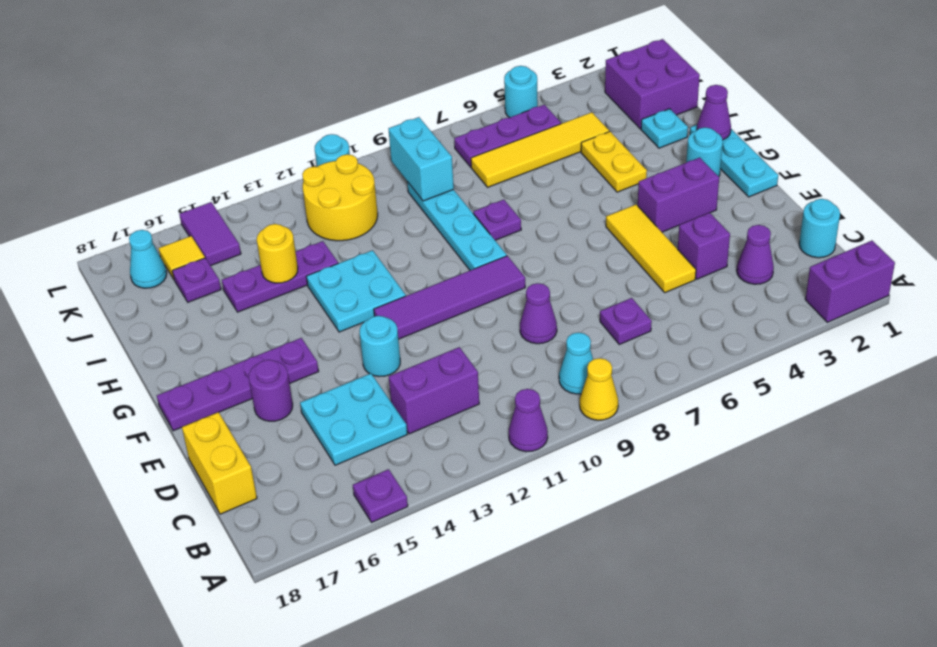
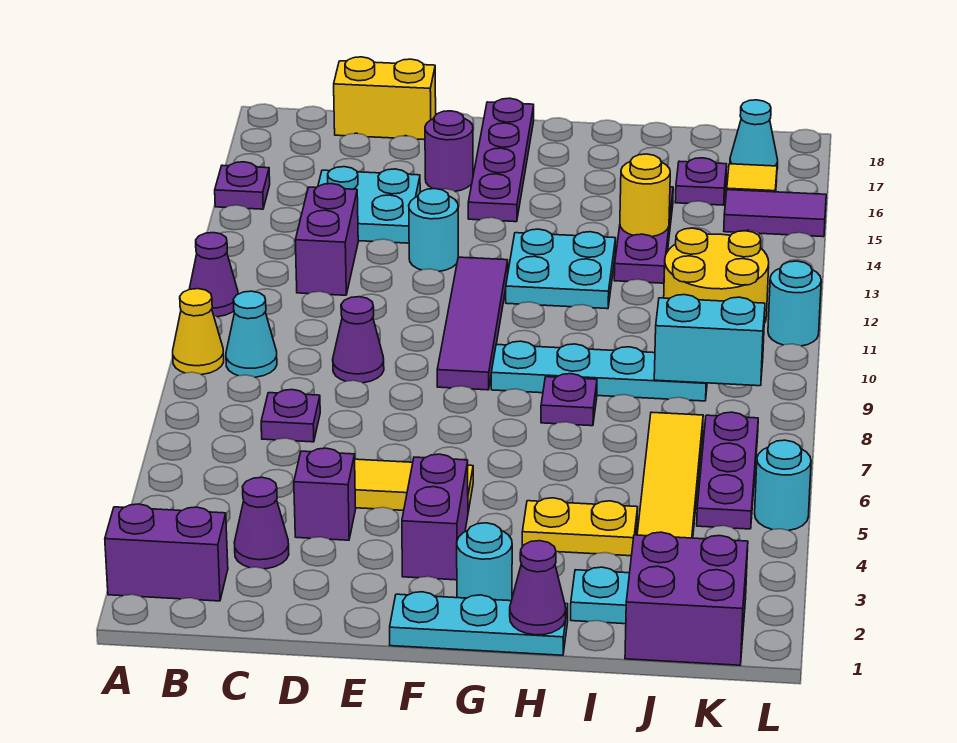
purple 1x2 brick [805,241,895,322] -> purple 1x2 brick turned to [105,504,228,601]
cyan 1x1 round brick [799,199,840,258] -> none

